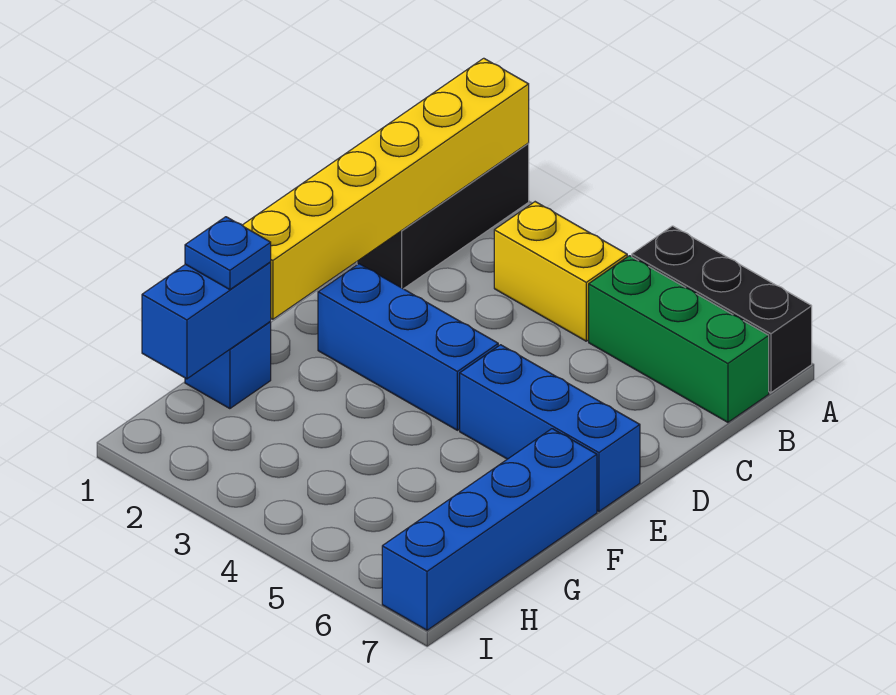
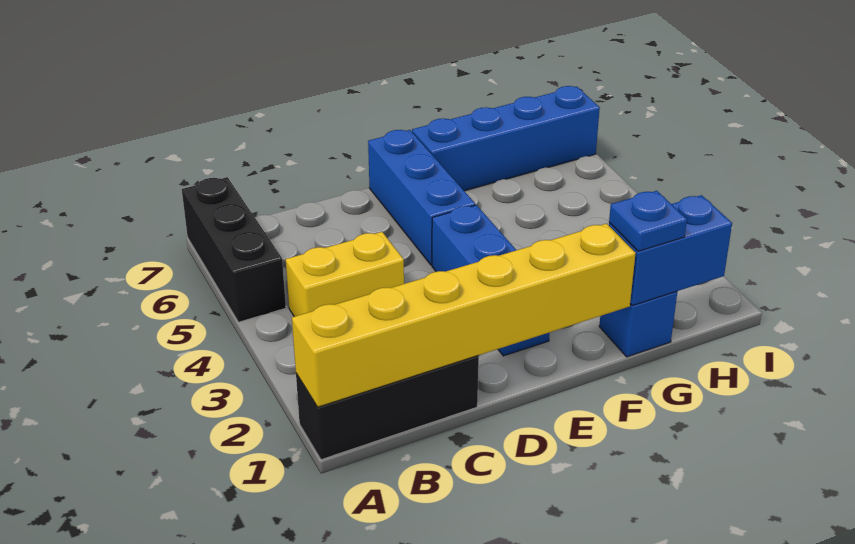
yellow 1x2 brick [494,202,627,341] -> yellow 1x2 brick turned to [286,232,404,317]
green 1x3 brick [589,256,769,422] -> none

